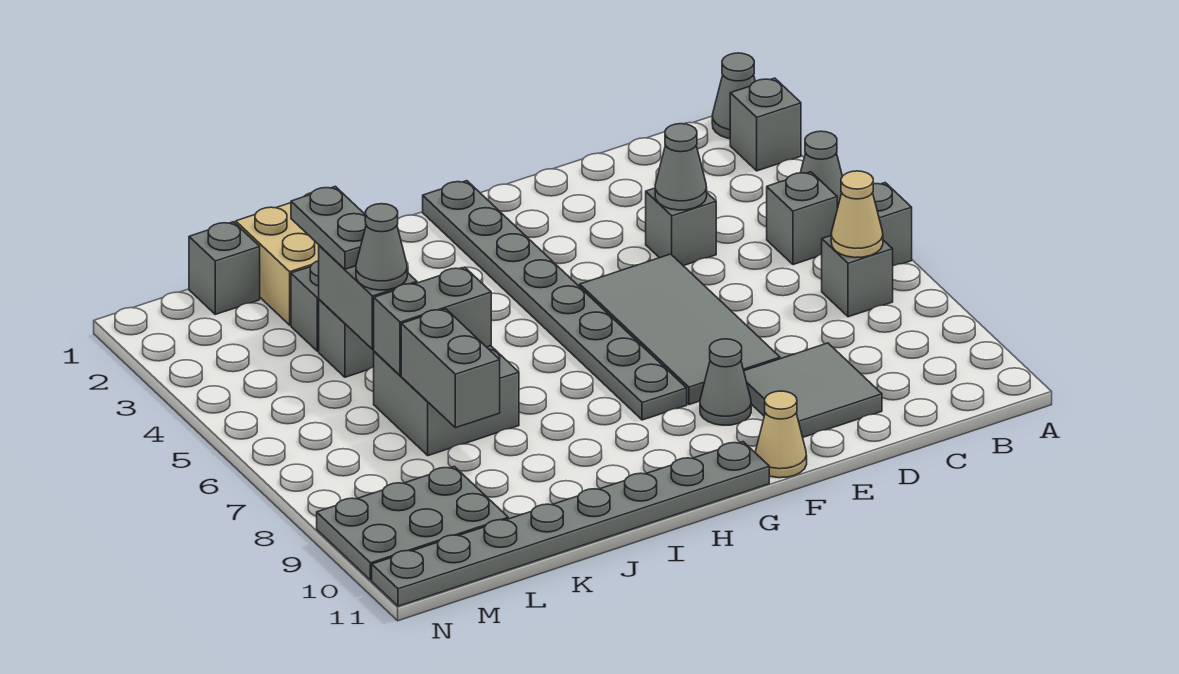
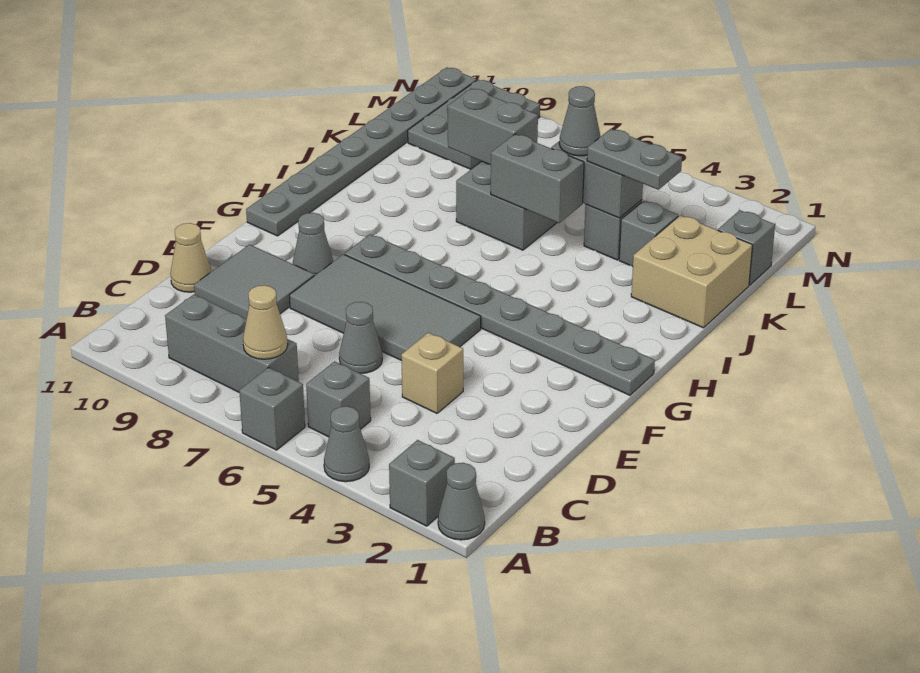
grey 1x1 brick [822,236,893,317] -> grey 1x3 brick [165,294,299,392]
grey 1x1 brick [646,188,716,266] -> tan 1x1 brick [401,333,463,413]
grey 1x1 cone [655,124,707,210] -> grey 1x1 cone moved to [339,302,382,374]
tan 1x1 cone [755,391,807,478] -> tan 1x1 cone moved to [170,223,211,292]
grey 1x2 brick [374,267,491,376] -> grey 1x2 brick turned to [491,134,584,223]

